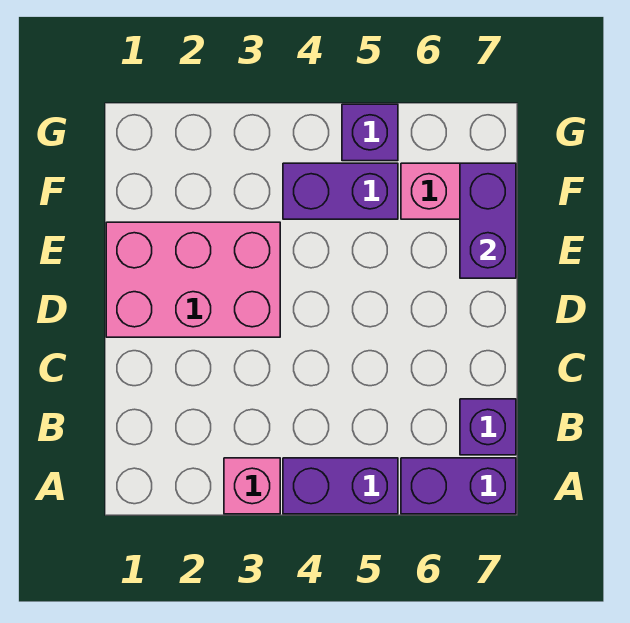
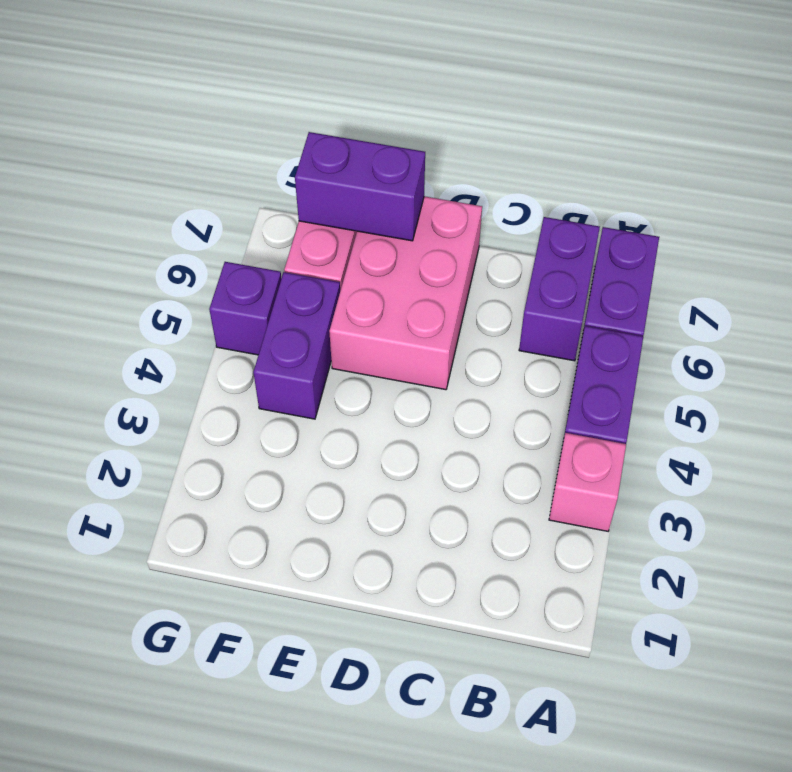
purple 1x1 brick [460,399,516,455] -> purple 1x2 brick [519,217,600,361]
pink 2x3 brick [106,222,280,337] -> pink 2x3 brick moved to [329,196,482,390]

